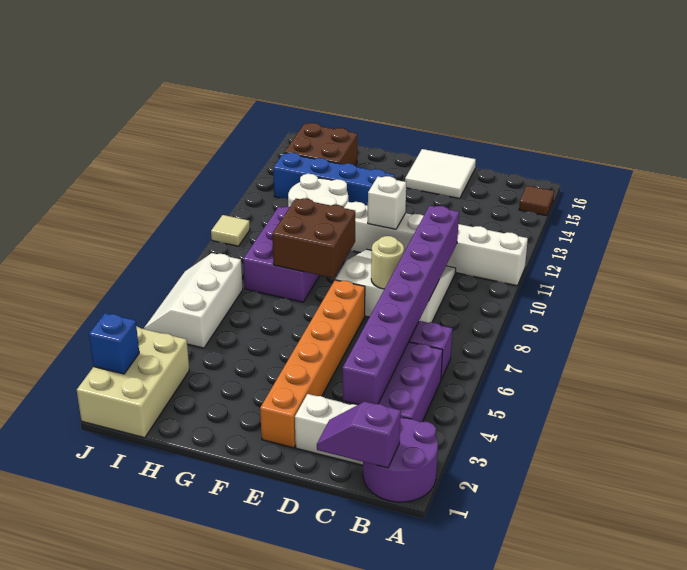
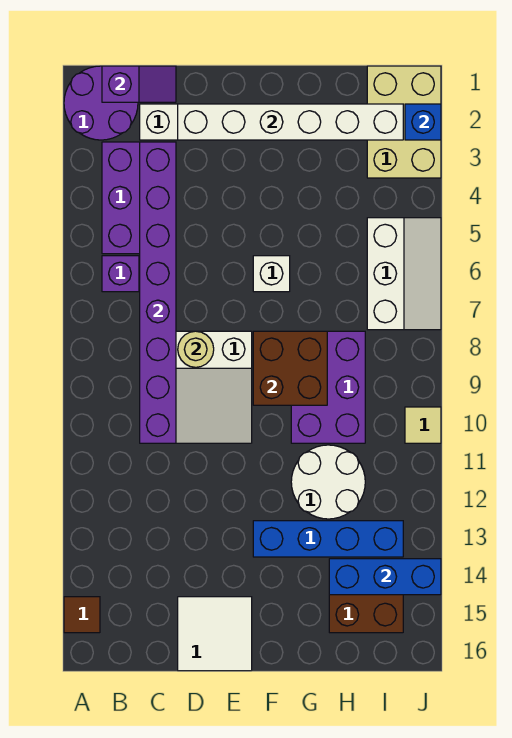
white 1x6 brick [344,202,528,286] -> white 1x6 brick moved to [178,104,403,140]
orange 1x6 brick [260,280,365,448] -> none
white 1x1 brick [368,176,406,229] -> white 1x1 brick moved to [253,256,290,292]
none -> blue 1x3 brick [329,559,441,595]

